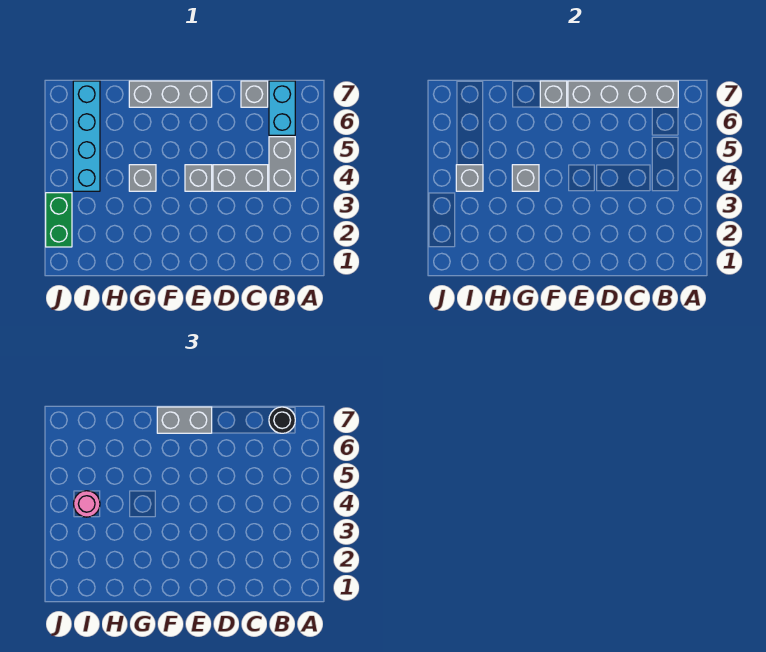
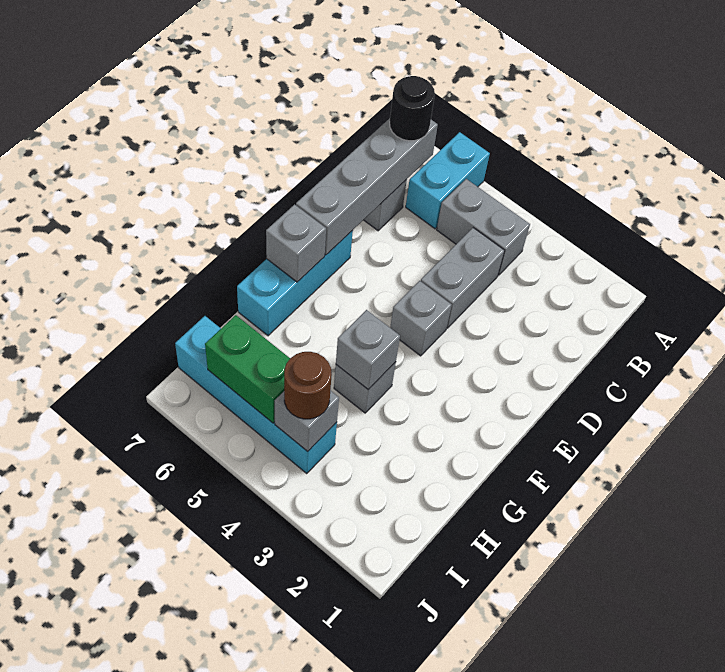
cyan 1x2 brick [269,81,295,135] -> cyan 1x2 brick turned to [406,132,490,229]
grey 1x3 brick [129,81,212,107] -> cyan 1x3 brick [237,231,353,336]
grey 1x2 brick [157,407,212,433] -> none
pink 1x1 round brick [74,491,100,517] -> brown 1x1 round brick [284,352,332,419]
green 1x2 brick [46,193,72,247] -> green 1x2 brick moved to [205,315,290,423]

